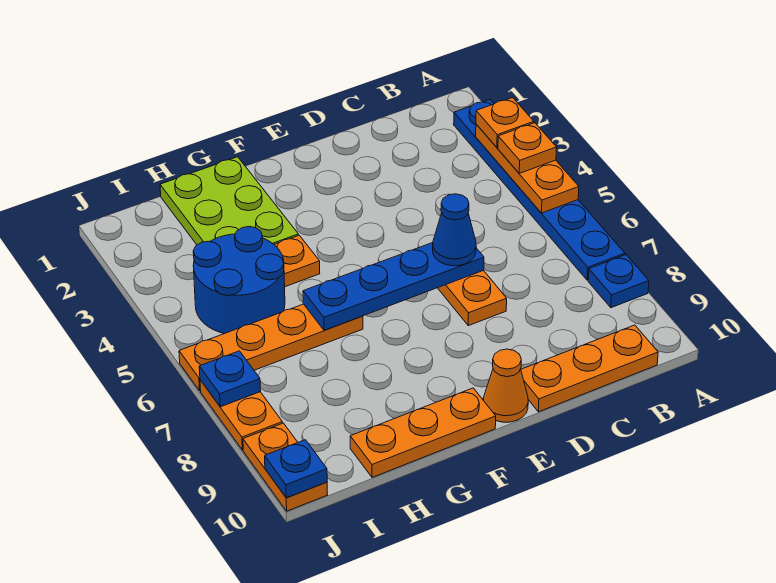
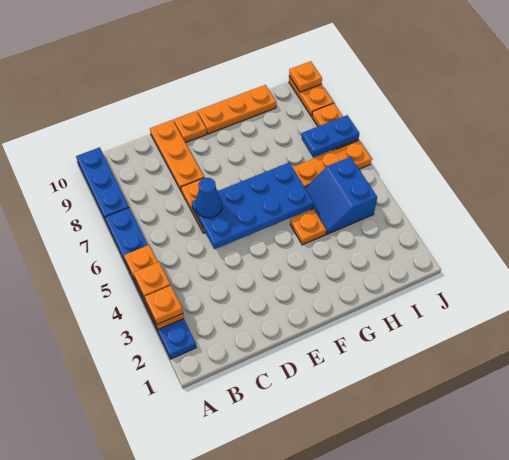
blue 1x1 plate [588,255,649,308] -> blue 1x3 plate [76,147,129,219]
orange 1x3 plate [521,325,658,412] -> orange 1x3 plate turned to [150,120,204,192]
blue 1x4 plate [303,243,484,330] -> blue 2x4 plate [191,163,314,249]
orange 1x1 cone [483,349,528,422] -> orange 1x1 plate [174,111,207,143]
lime 2x3 plate [160,157,298,245] -> none
blue 2x2 round brick [193,227,285,334] -> blue 2x2 slope [305,157,377,234]
blue 1x1 plate [199,351,261,407] -> blue 1x2 plate [302,115,360,157]
blue 1x1 plate [265,440,327,498] -> orange 1x1 plate [289,61,322,92]

